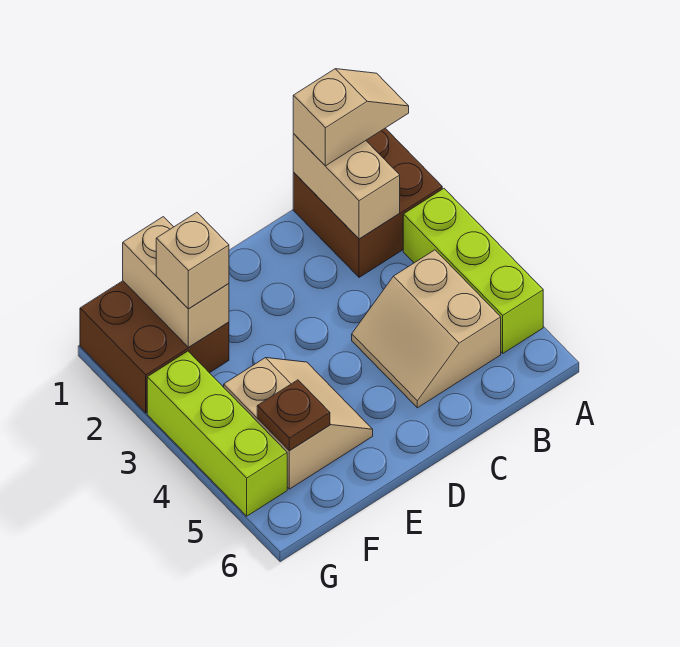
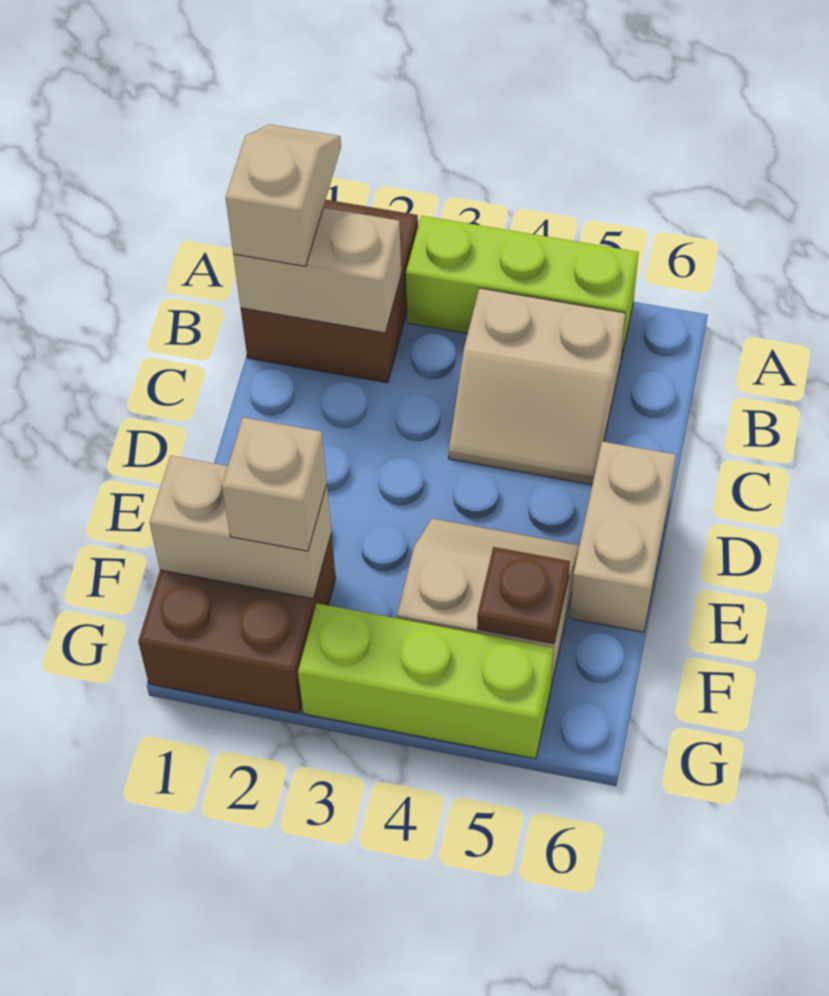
none -> tan 1x2 brick [570,442,676,632]

